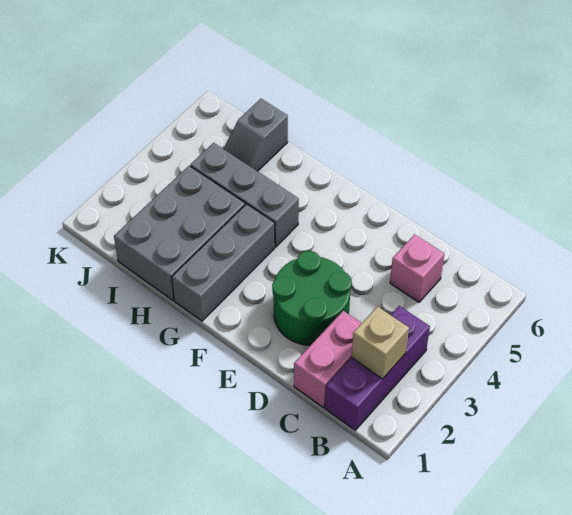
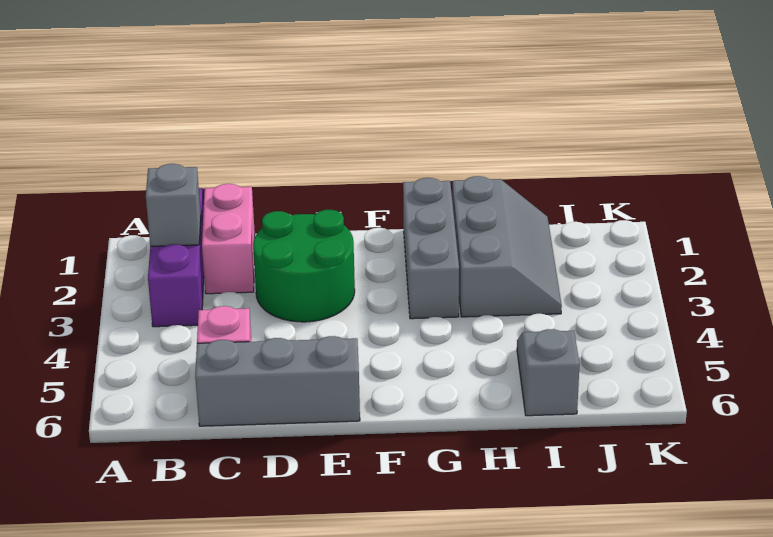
tan 1x1 brick [352,307,409,379] -> grey 1x1 brick [146,164,201,246]
grey 1x3 brick [190,143,299,247] -> grey 1x3 brick moved to [195,336,360,426]
grey 2x3 brick [114,166,245,300] -> grey 2x3 slope [452,176,562,317]

